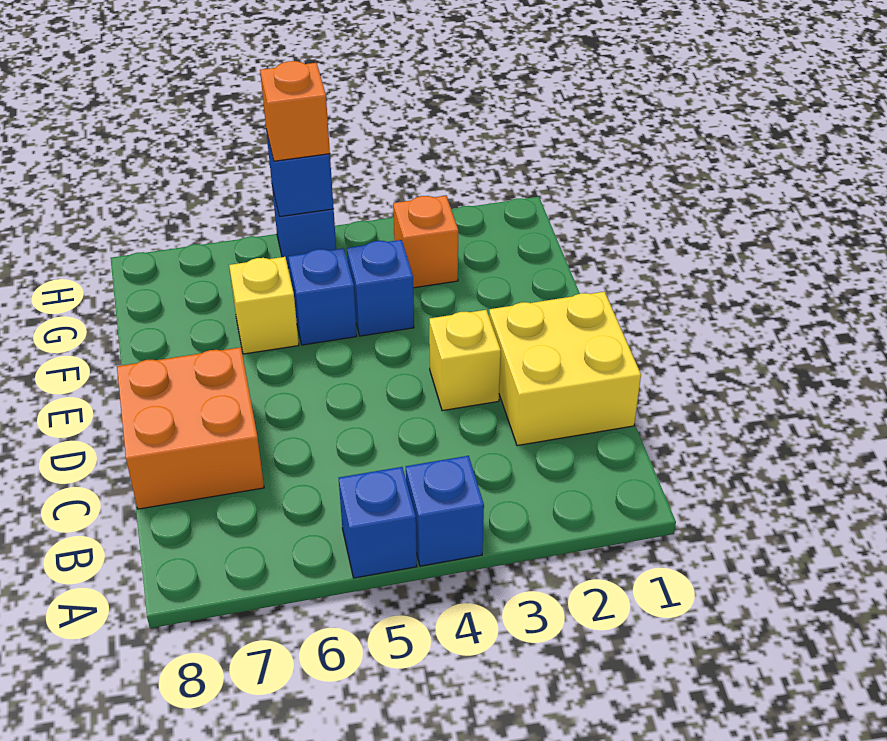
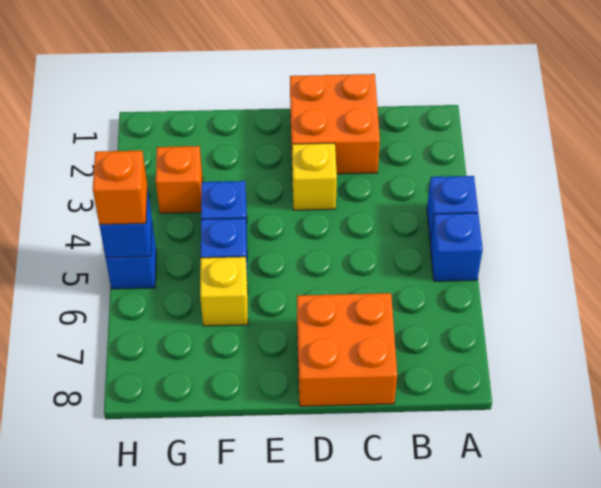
yellow 2x2 brick [489,292,641,446] -> orange 2x2 brick [290,74,380,174]

